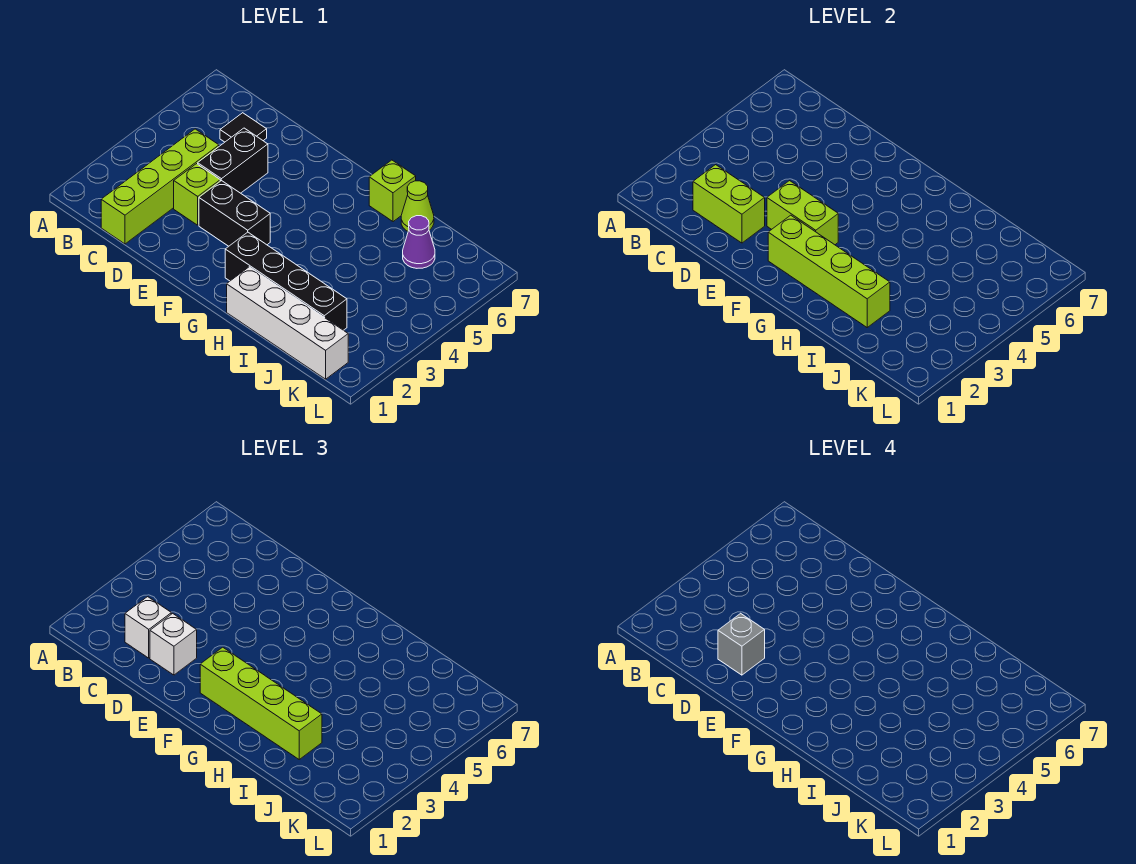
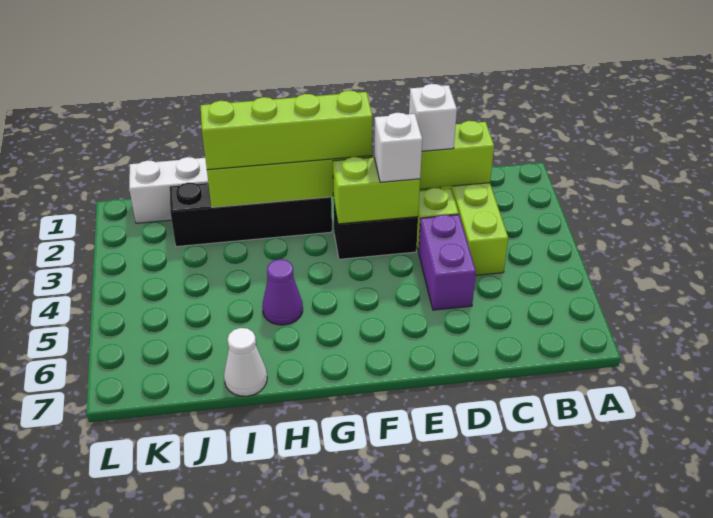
white 1x1 brick [125,597,171,658] -> white 1x1 brick moved to [374,113,422,182]
black 1x1 tile [220,113,267,142] -> none
grey 1x1 brick [718,613,765,675] -> none
black 1x2 brick [198,128,268,193] -> purple 1x2 brick [419,215,476,310]
lime 1x1 brick [369,160,416,222] -> none
lime 1x1 cone [401,181,434,231] -> white 1x1 cone [224,328,267,396]
purple 1x1 cone [403,216,435,268] -> purple 1x1 cone moved to [262,259,303,325]

